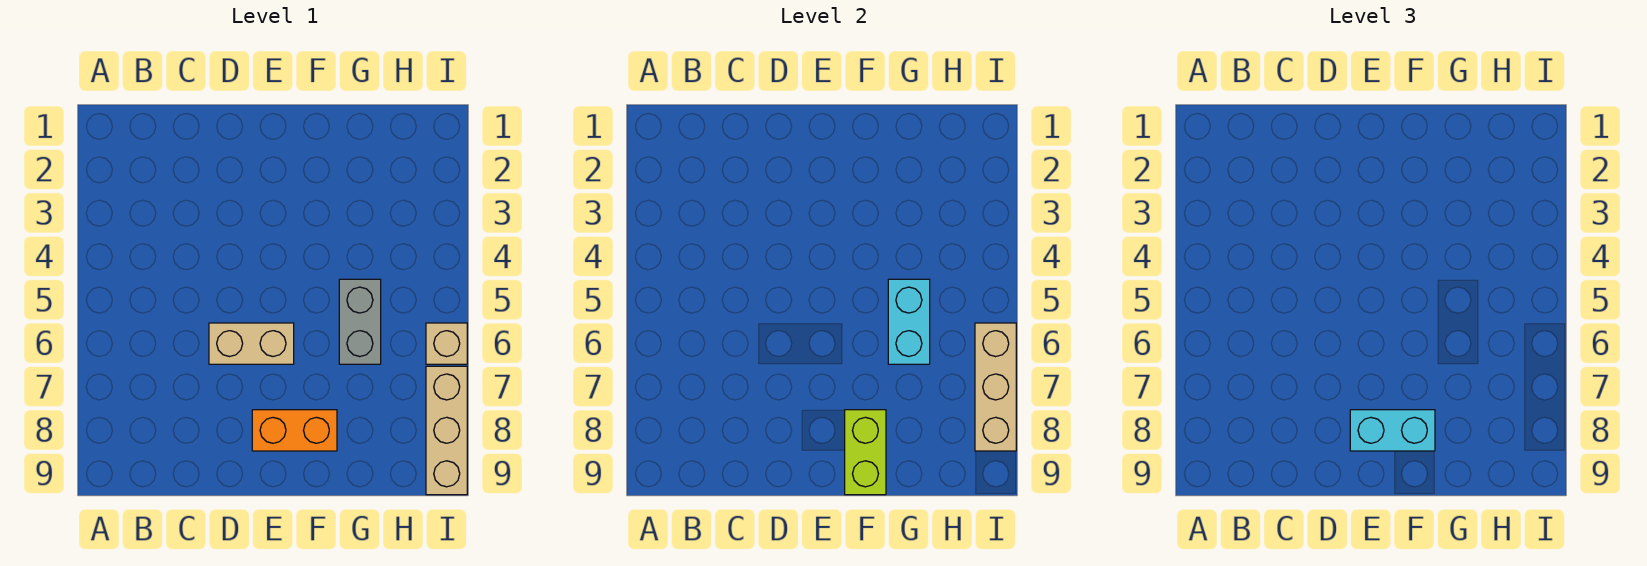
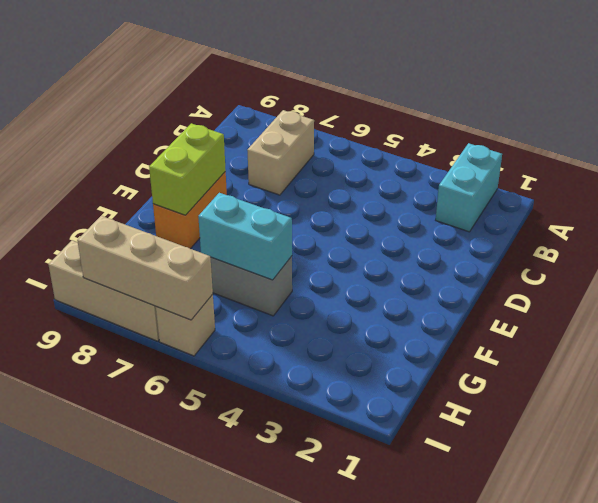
tan 1x2 brick [209,323,294,364] -> tan 1x2 brick moved to [247,110,314,195]
cyan 1x2 brick [1350,410,1435,451] -> cyan 1x2 brick moved to [436,143,502,232]
lime 1x2 brick [845,410,886,495] -> lime 1x2 brick turned to [149,123,226,215]

